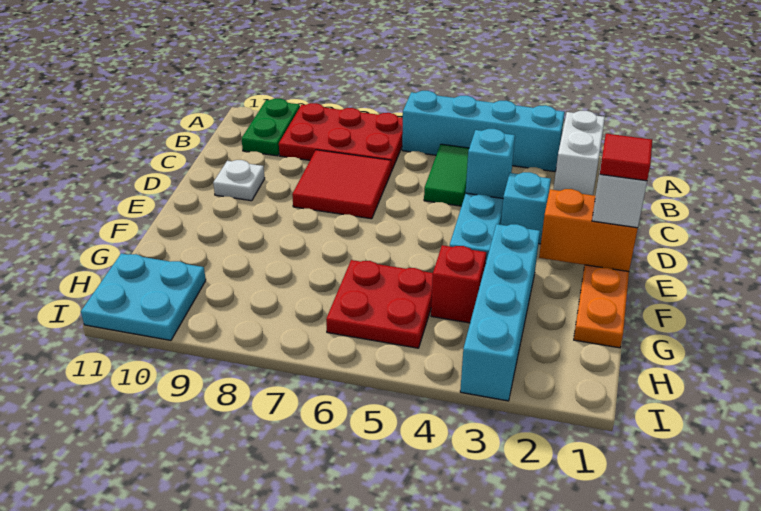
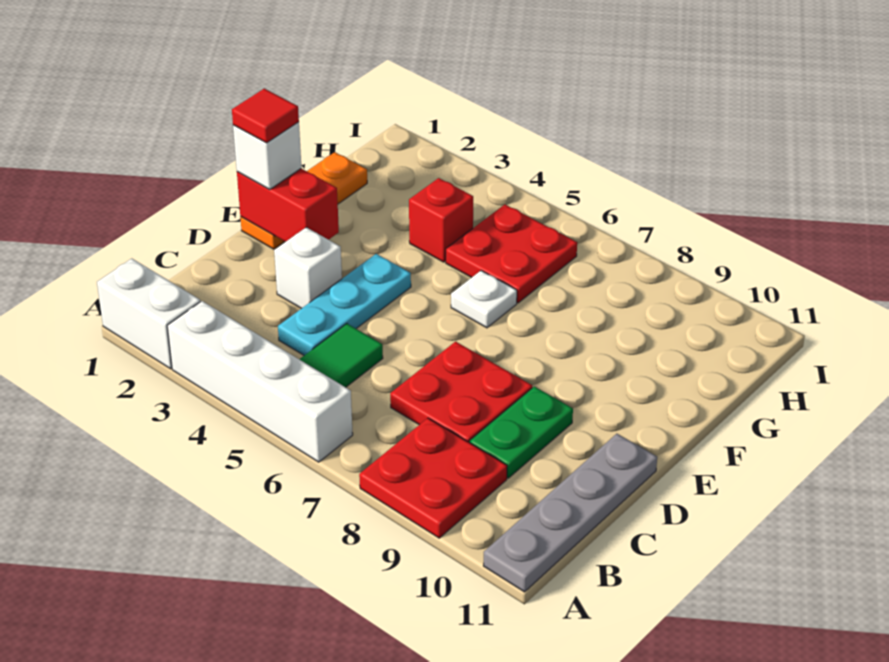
white 1x2 brick [553,111,605,195] -> white 1x2 brick turned to [97,259,201,369]
cyan 1x4 brick [402,91,565,172] -> white 1x4 brick [167,301,353,462]
red 2x3 plate [279,103,403,172] -> red 2x2 plate [359,418,507,538]
green 1x2 plate [242,99,300,156] -> green 1x2 plate moved to [470,386,573,478]
none -> grey 1x4 plate [483,434,657,592]
cyan 1x1 brick [466,129,515,198] -> none
red 2x2 tile [292,150,391,219] -> red 2x2 plate [390,342,532,443]
cyan 1x1 brick [501,172,551,244] -> white 1x1 brick [274,227,342,309]
white 1x1 plate [213,160,265,201] -> white 1x1 plate moved to [451,271,517,328]
orange 1x2 brick [539,189,638,272] -> red 1x2 brick [237,169,339,242]
cyan 1x4 brick [460,224,540,401] -> none
cyan 2x2 plate [81,253,206,340] -> none

